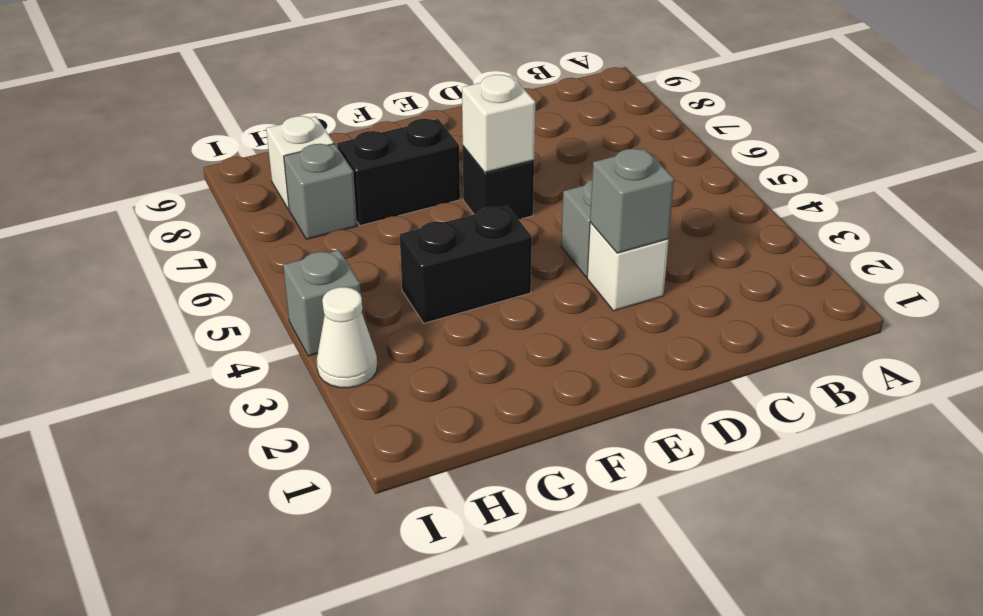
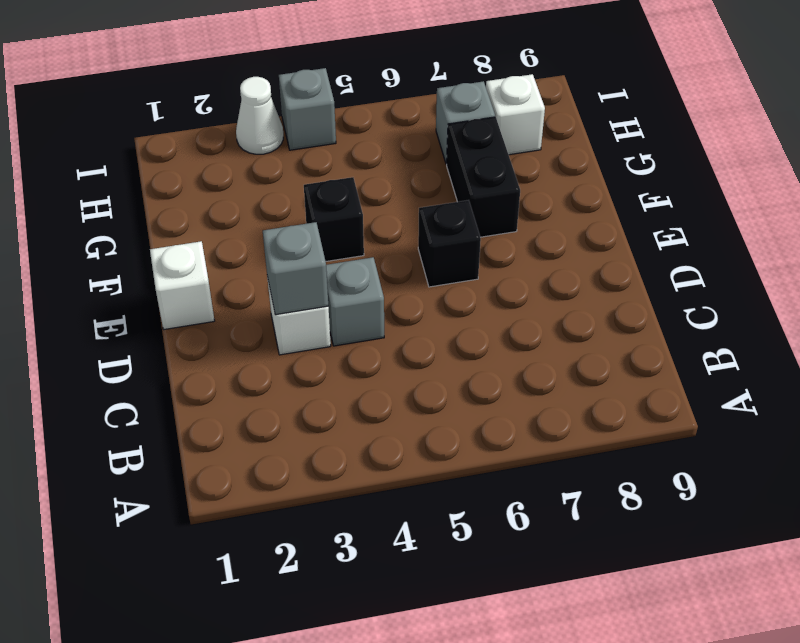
white 1x1 brick [462,75,535,172] -> white 1x1 brick moved to [150,241,215,329]
black 1x2 brick [400,206,532,323] -> black 1x1 brick [304,177,364,261]

